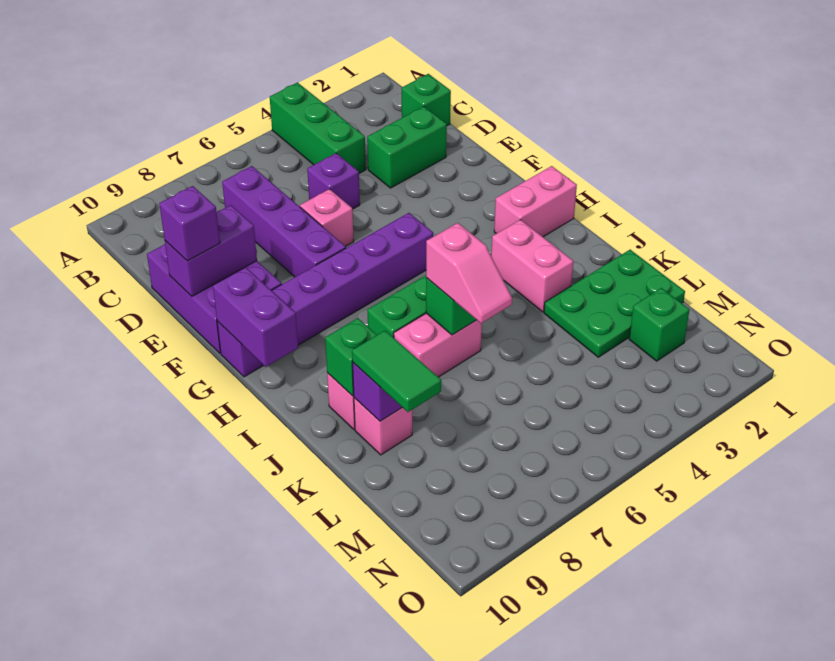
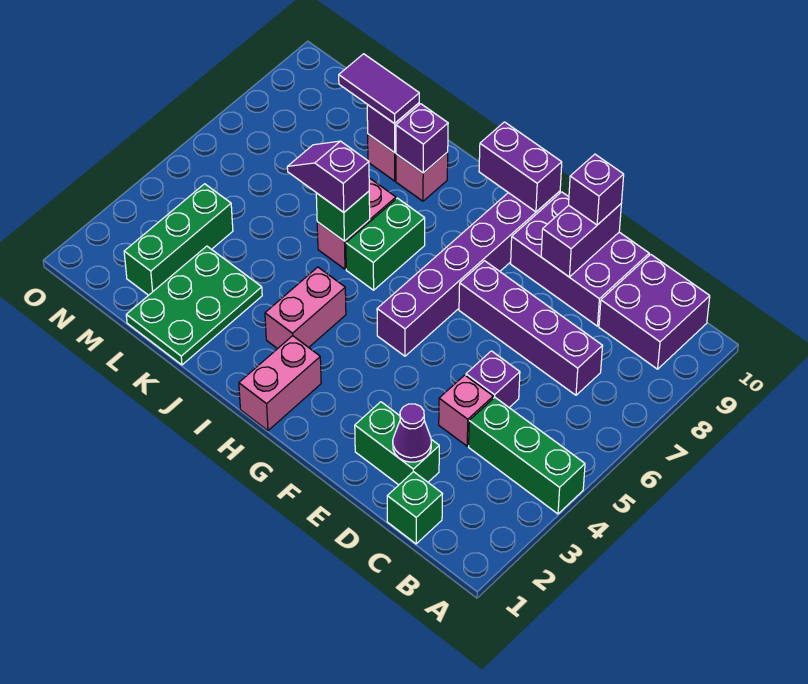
none -> purple 2x2 brick [599,254,710,369]
green 1x2 brick [367,106,447,188] -> green 1x2 brick turned to [355,402,439,485]
none -> purple 1x1 cone [393,404,431,462]
pink 1x1 brick [300,189,354,246] -> pink 1x1 brick moved to [439,375,493,446]
pink 1x2 brick [491,220,573,312] -> pink 1x2 brick turned to [265,267,346,349]
pink 1x2 slope [426,223,512,323] -> purple 1x2 slope [287,141,369,212]
green 1x1 brick [325,318,377,396] -> purple 1x1 brick [396,104,448,173]
green 1x2 tile [352,331,441,412] -> purple 1x2 tile [339,54,419,124]
green 1x1 brick [629,288,689,361] -> green 1x3 brick [124,184,233,295]

